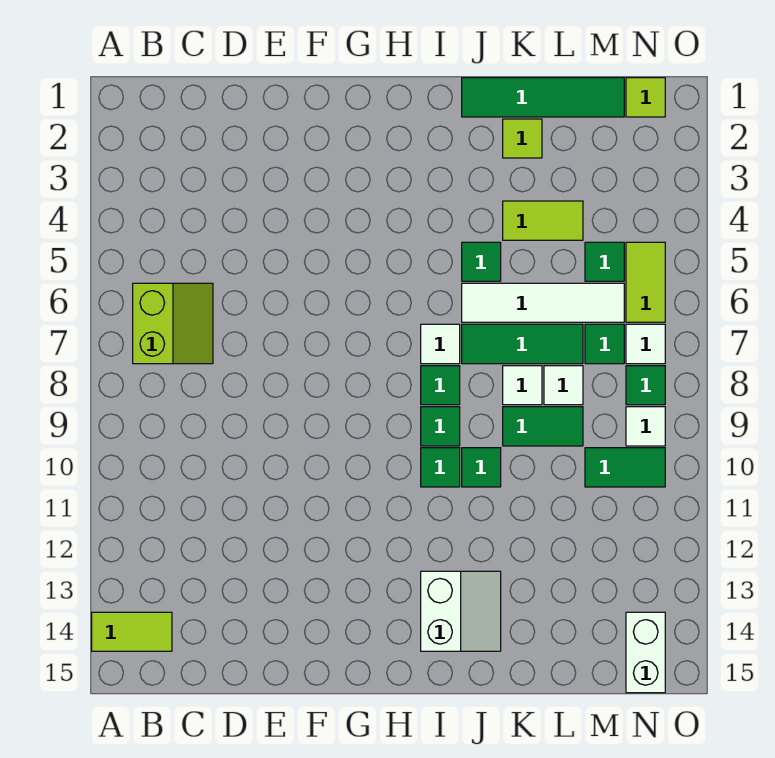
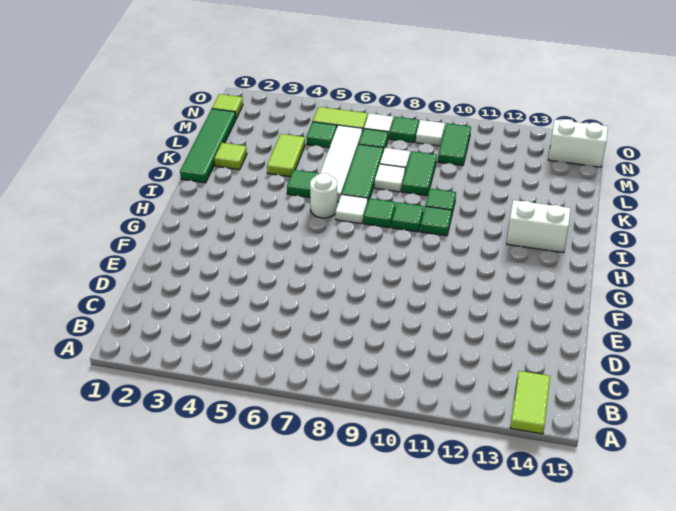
lime 2x2 slope [133,283,213,364] -> none
none -> white 1x1 round brick [310,173,337,218]

